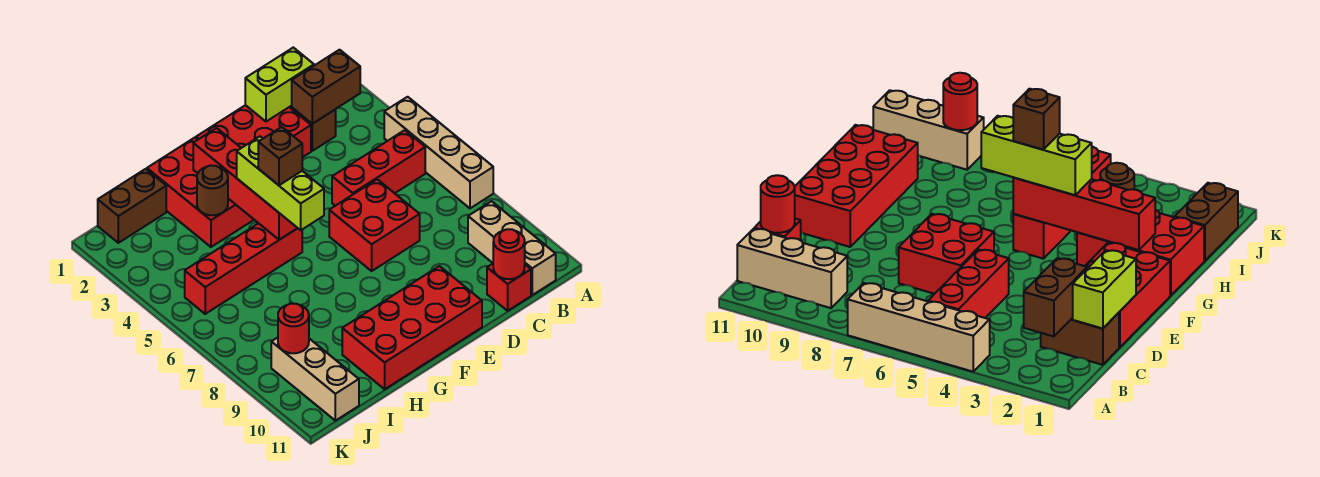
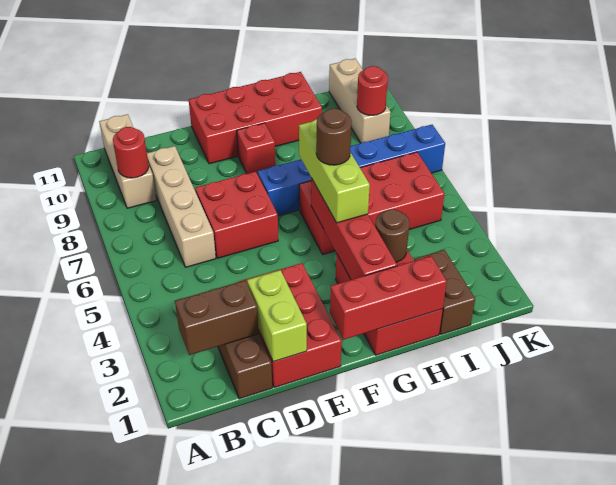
tan 1x4 brick [384,97,493,208] -> tan 1x4 brick moved to [147,146,216,267]
red 1x3 brick [332,130,425,206] -> red 1x3 brick moved to [330,256,447,340]
lime 1x2 brick [245,48,314,122] -> lime 1x2 brick turned to [247,270,307,362]
red 1x1 brick [487,264,531,311] -> red 1x1 brick moved to [237,123,276,174]
red 1x1 round brick [493,229,525,279] -> red 1x1 round brick moved to [113,127,149,178]
red 2x3 brick [196,105,311,157] -> red 2x3 brick turned to [238,263,342,388]
none -> blue 1x6 brick [257,125,445,216]
red 1x4 brick [185,223,302,314] -> red 2x4 brick [299,152,444,254]
brown 1x1 brick [258,127,302,185] -> brown 1x1 round brick [316,108,351,165]
brown 1x2 brick [98,169,166,243] -> brown 1x2 brick turned to [414,250,475,335]

